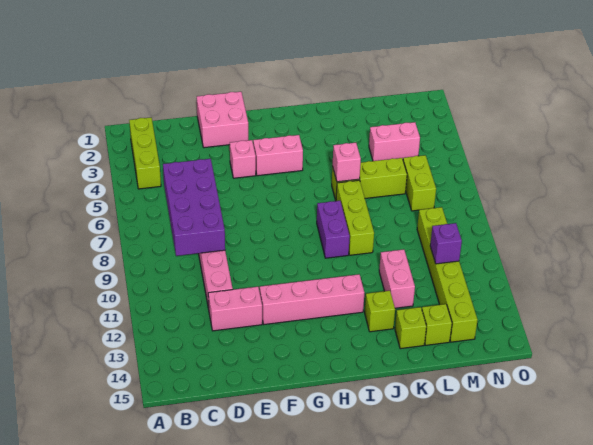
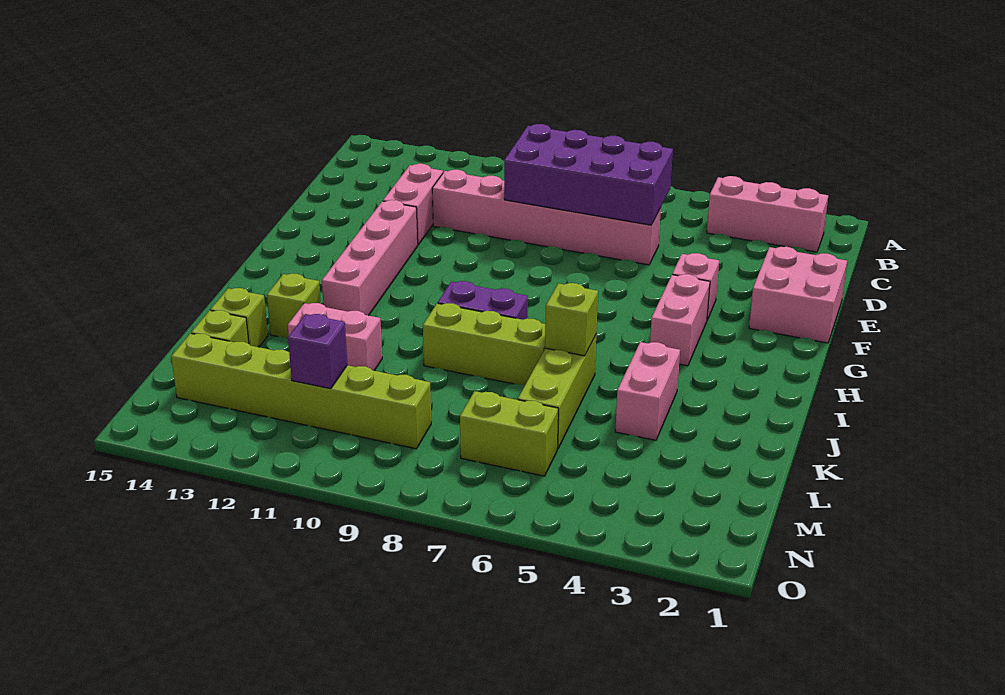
lime 1x3 brick [129,117,161,189] -> pink 1x3 brick [707,176,828,252]
pink 1x1 brick [333,143,361,182] -> lime 1x1 brick [545,283,598,356]
pink 1x2 brick [369,122,420,161] -> pink 1x2 brick moved to [615,342,680,440]

